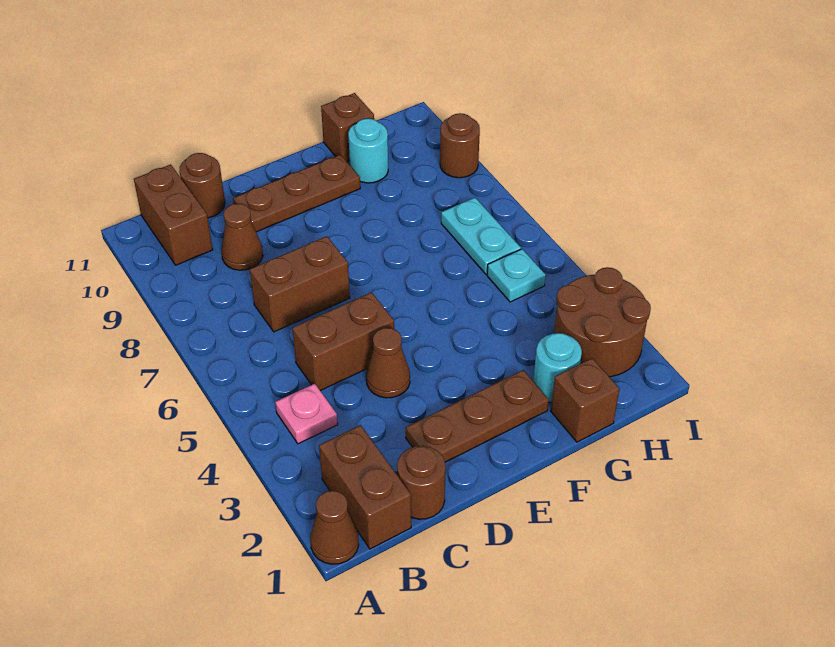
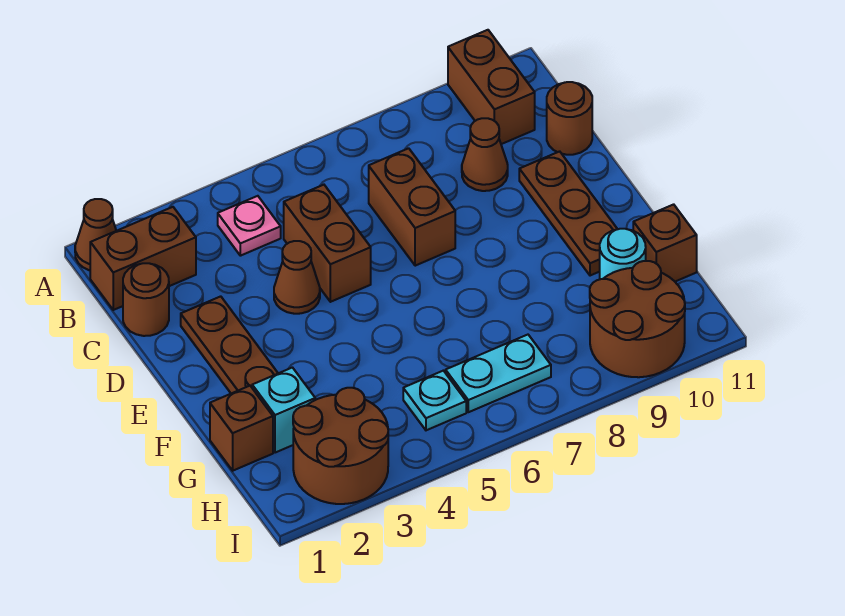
brown 1x2 brick [134,164,213,265] -> brown 1x2 brick turned to [448,30,535,144]
cyan 1x1 round brick [533,333,582,403] -> cyan 1x1 brick [252,368,315,453]
brown 1x1 round brick [440,113,480,178] -> brown 2x2 round brick [590,261,685,377]

